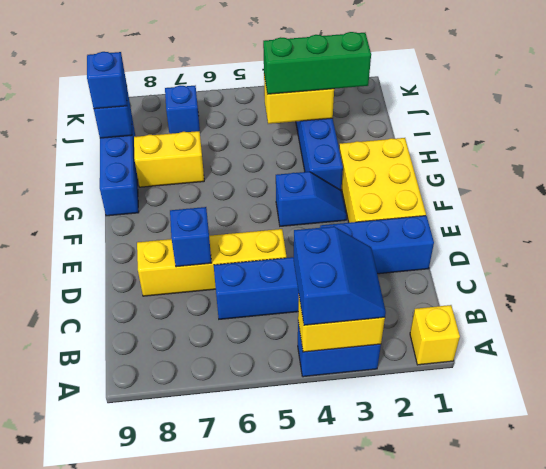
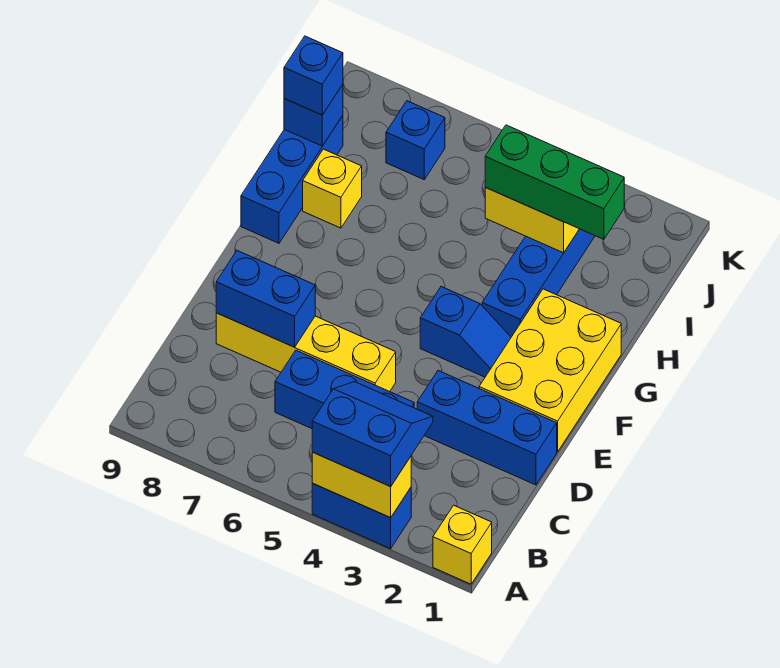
blue 2x2 slope [294,226,386,325] -> blue 2x2 slope turned to [312,382,433,486]
blue 1x1 brick [170,207,211,267] -> blue 1x2 brick [216,251,315,347]
yellow 1x2 brick [134,131,204,187] -> yellow 1x1 brick [303,149,362,228]

